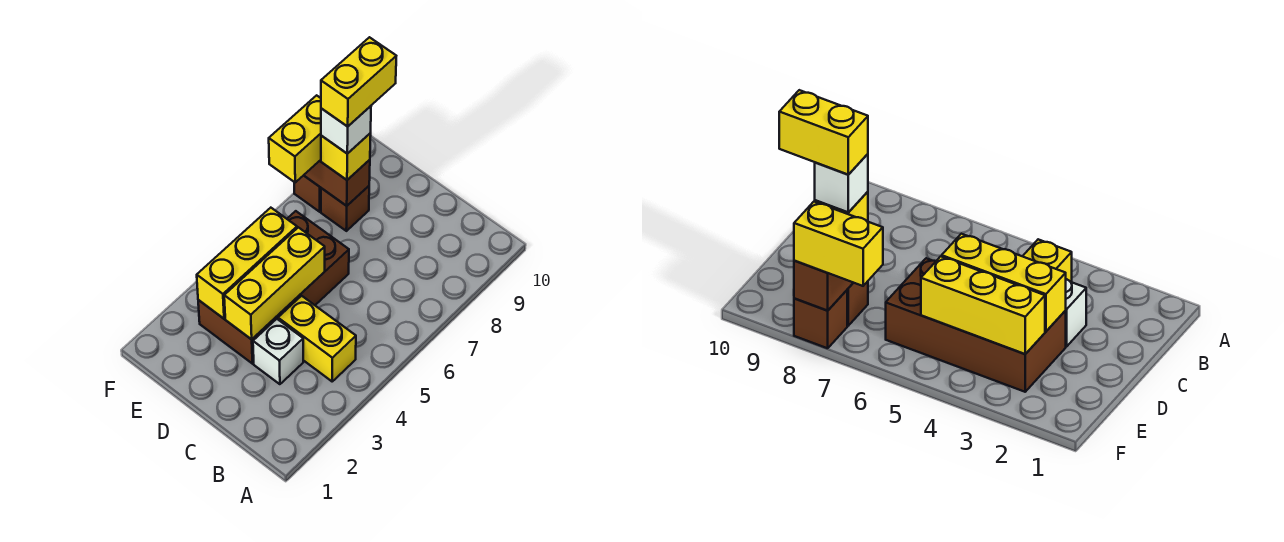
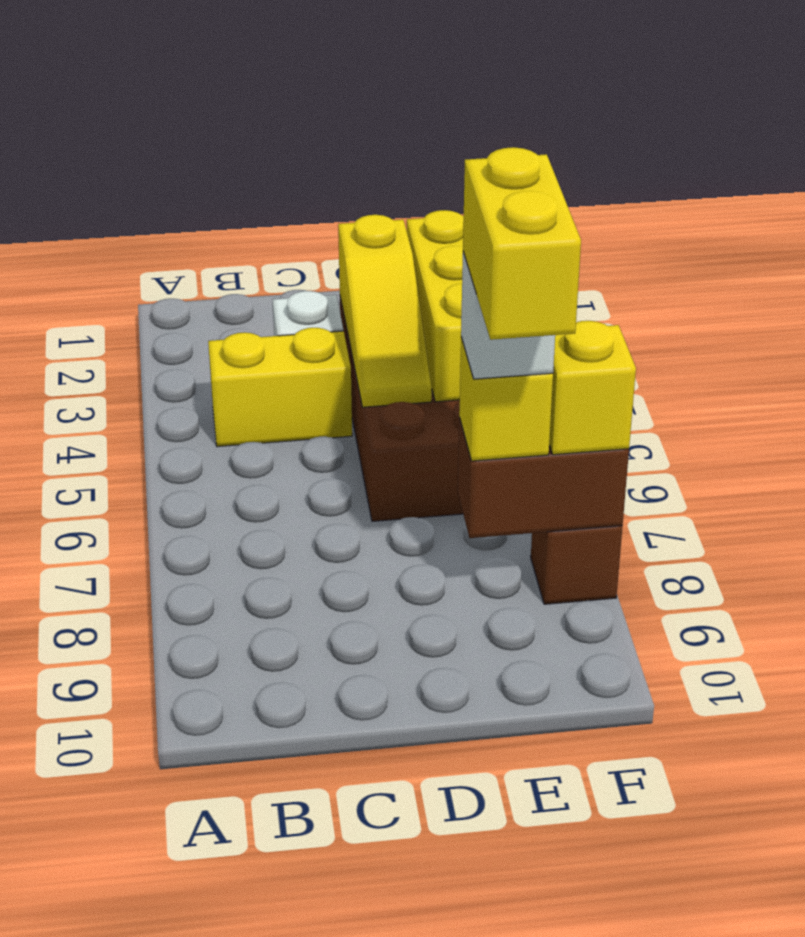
yellow 1x3 brick [224,227,325,339] -> yellow 1x3 slope [338,215,432,407]
brown 1x1 brick [321,186,369,231] -> none
yellow 1x2 brick [269,95,321,182] -> yellow 1x1 brick [549,321,636,455]

